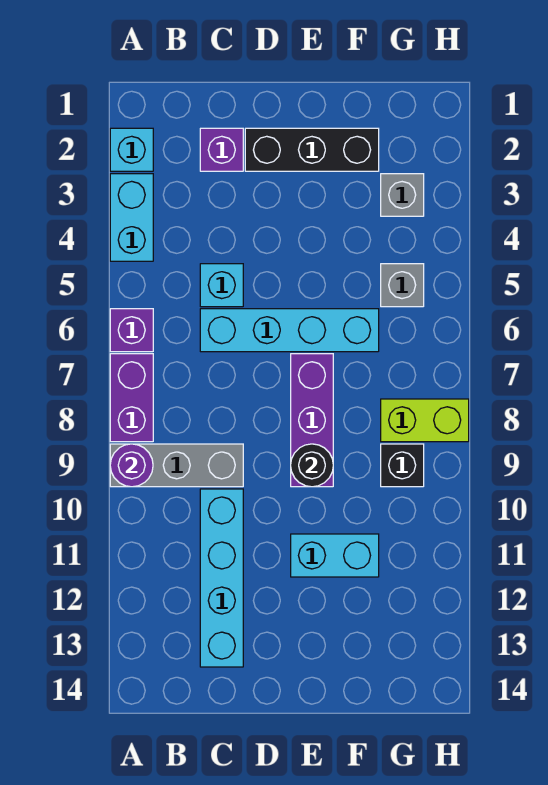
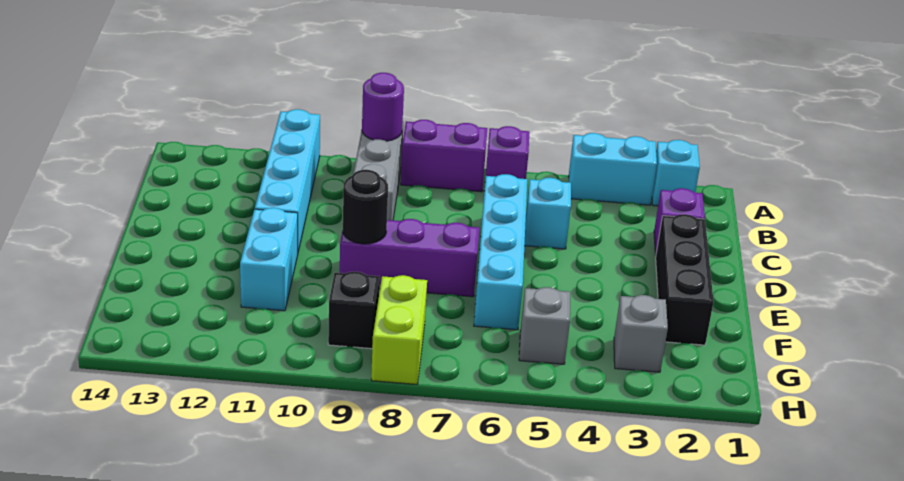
cyan 1x4 brick [200,489,243,667] -> cyan 1x4 brick turned to [255,109,320,251]

